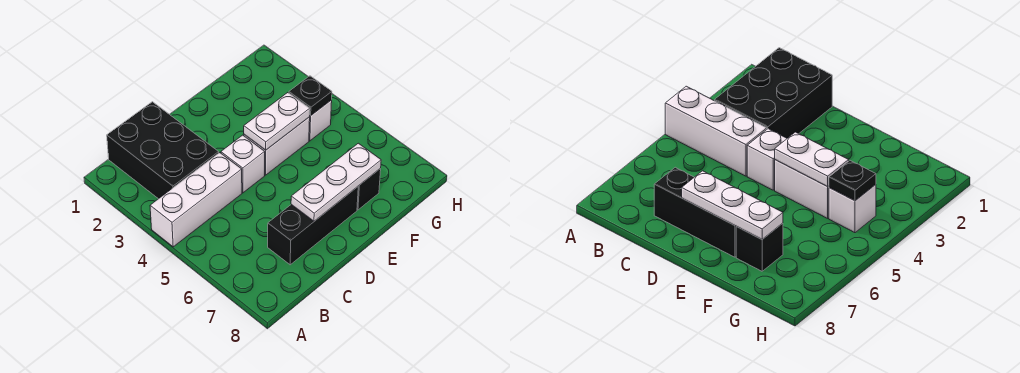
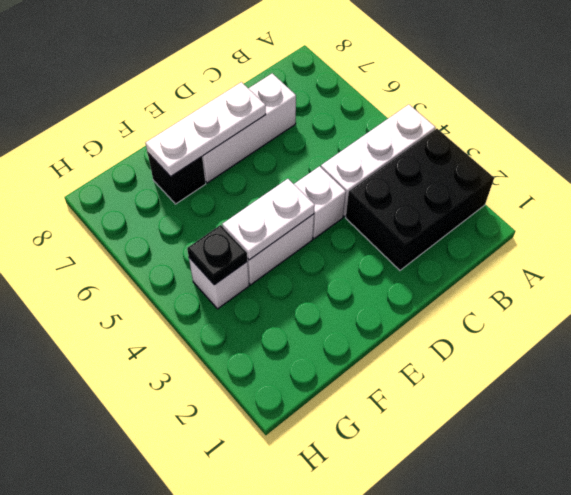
black 2x3 brick [107,102,219,199] -> black 2x3 brick turned to [346,129,494,270]
black 1x3 brick [268,187,358,265] -> white 1x3 brick [202,73,296,183]

